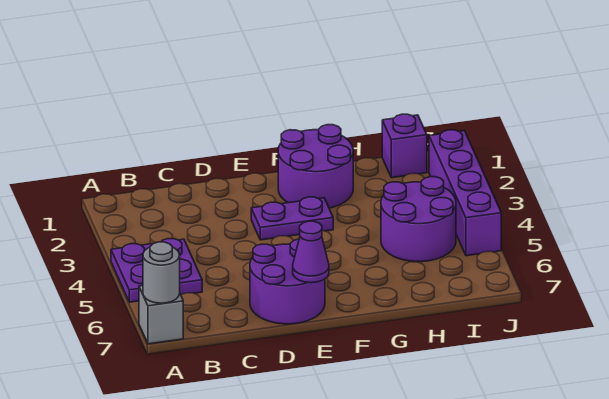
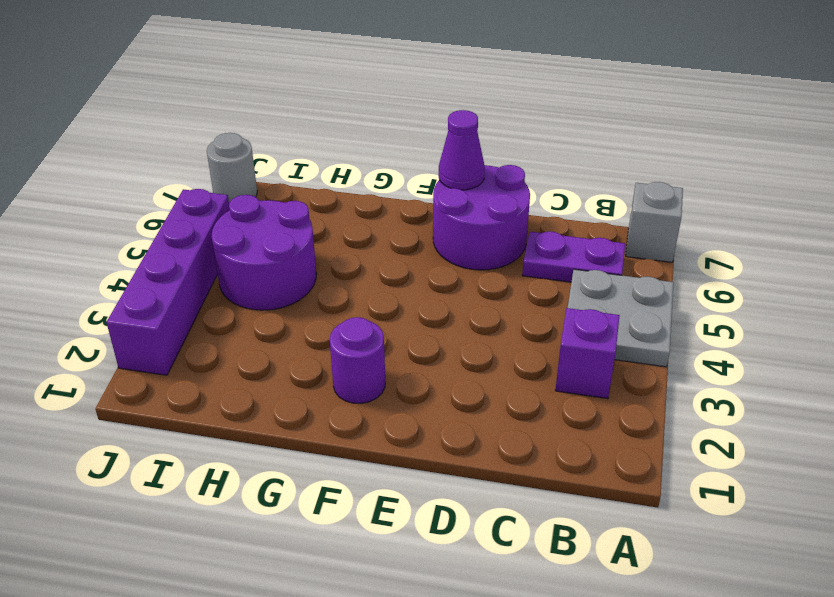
purple 2x2 plate [111,239,202,302] -> grey 2x2 plate [568,269,674,367]
grey 1x1 round brick [143,242,180,303] -> grey 1x1 round brick moved to [207,133,257,203]
purple 1x2 plate [251,197,333,240] -> purple 1x2 plate moved to [522,232,625,282]
purple 2x2 round brick [278,125,353,208] -> purple 1x1 round brick [330,317,385,403]
purple 1x1 brick [382,114,427,178] -> purple 1x1 brick moved to [555,308,620,399]

